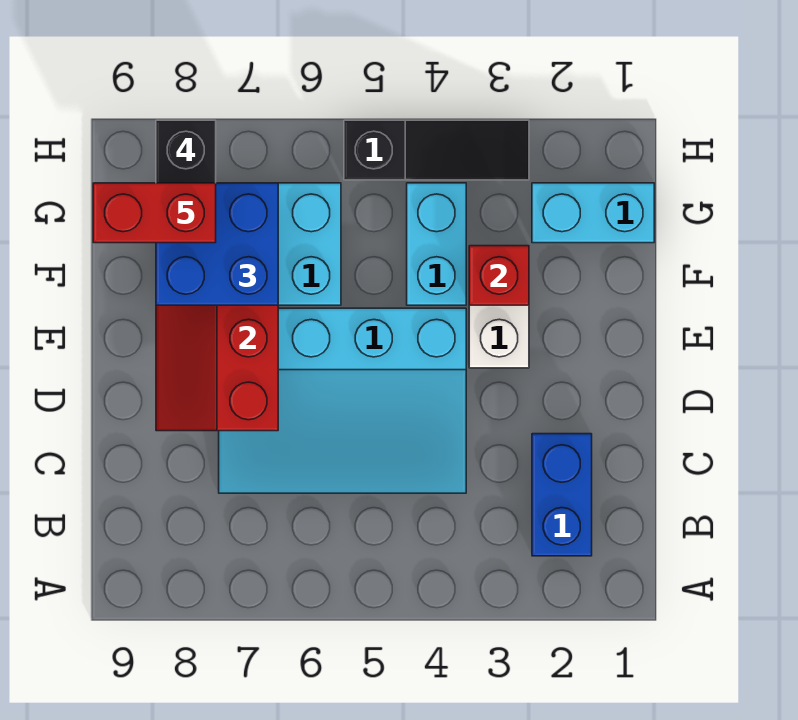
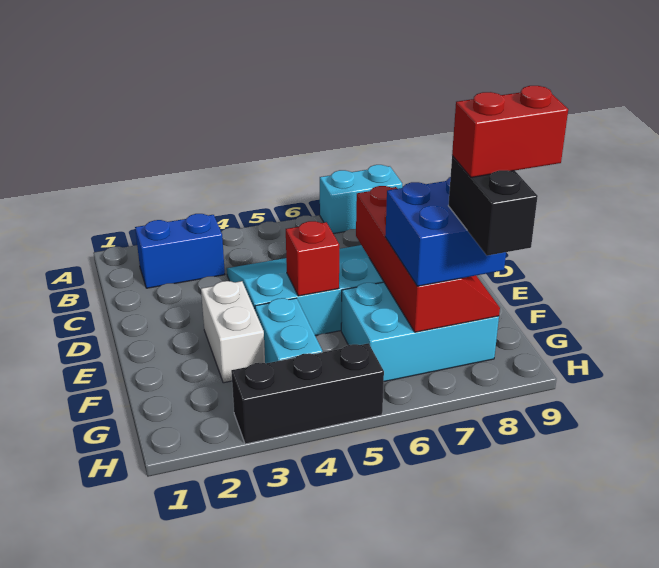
blue 1x2 brick [532,434,592,556] -> blue 1x2 brick turned to [135,214,225,288]
red 1x1 brick [469,246,529,305] -> red 1x1 brick moved to [286,221,339,296]
cyan 1x2 brick [532,183,654,243] -> cyan 1x2 brick moved to [320,165,402,234]
black 1x3 slope [344,120,529,180] -> black 1x3 brick [231,343,384,444]

